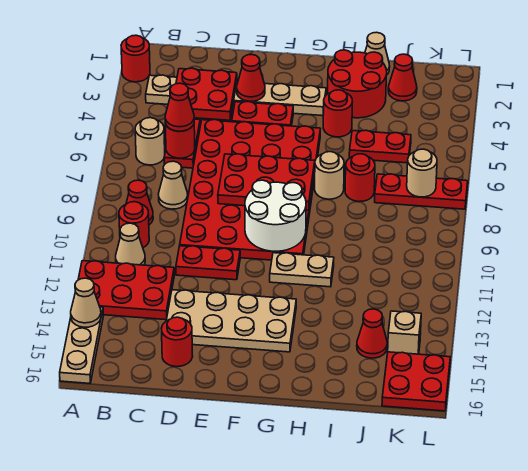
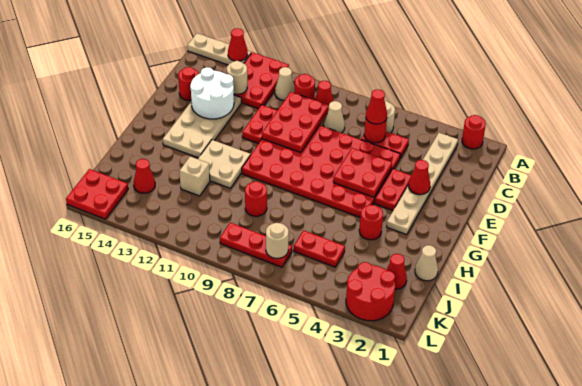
tan 1x1 cone [71,278,101,327] -> red 1x1 cone [228,28,248,61]
red 2x2 plate [176,68,237,120] -> red 2x2 plate moved to [333,148,392,197]
red 2x3 plate [218,154,315,210] -> red 2x3 plate moved to [262,92,329,153]
white 2x2 round brick [245,180,306,251] -> white 2x2 round brick moved to [190,67,234,119]
tan 1x2 plate [270,253,334,287] -> tan 2x2 plate [198,140,250,188]
red 2x2 round brick [328,50,387,118] -> red 2x2 round brick moved to [346,262,395,321]
tan 1x1 round brick [315,152,344,199] -> tan 1x1 round brick moved to [227,61,247,94]
red 1x2 plate [349,130,411,163] -> red 1x2 plate turned to [294,230,345,267]
red 1x1 round brick [345,154,375,202] -> red 1x1 round brick moved to [245,181,267,216]
red 1x3 plate [375,174,468,209] -> red 1x3 plate turned to [220,223,292,267]
tan 1x1 brick [388,311,421,354] -> tan 1x1 brick moved to [180,157,210,196]

